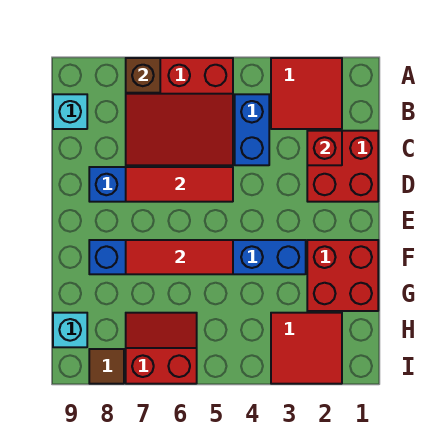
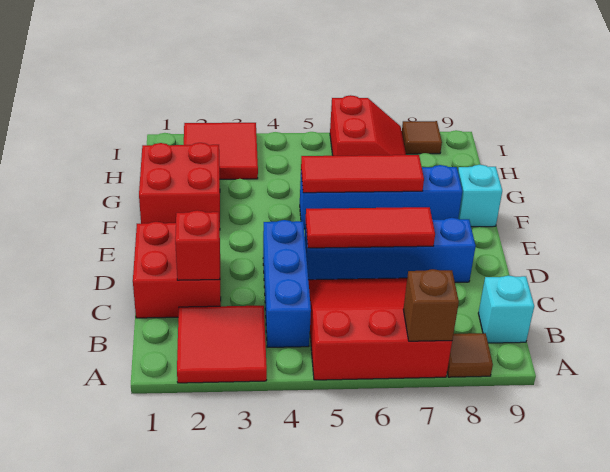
none -> brown 1x1 tile [447,333,493,377]
blue 1x2 brick [235,94,269,165] -> blue 1x3 brick [263,220,311,347]
blue 1x6 brick [89,240,306,274] -> blue 1x4 brick [300,165,462,229]
red 2x2 slope [126,313,197,384] -> red 2x2 slope turned to [330,95,406,156]
cyan 1x1 brick [53,313,87,347] -> cyan 1x1 brick moved to [458,165,502,227]

